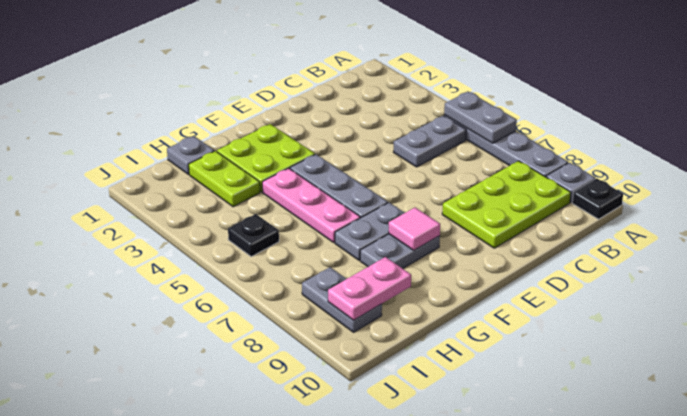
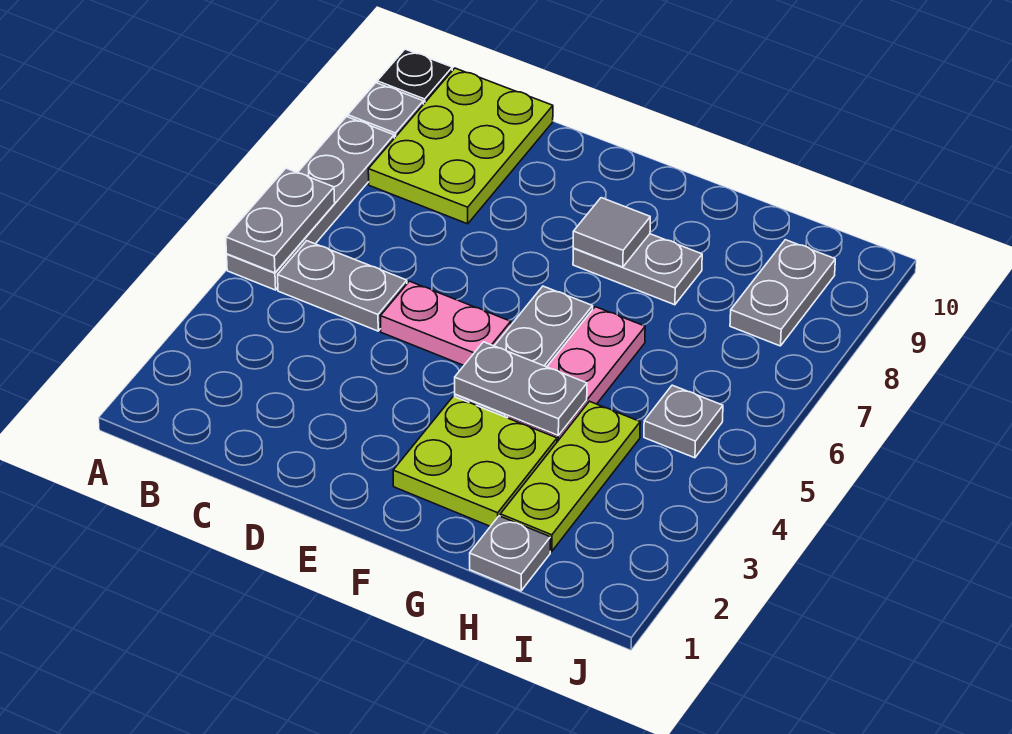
lime 2x3 plate [442,161,571,248] -> lime 2x3 plate turned to [368,68,553,224]
grey 1x2 plate [335,203,405,260] -> grey 1x2 plate moved to [455,342,587,435]
pink 1x1 tile [389,208,440,250] -> grey 1x1 tile [573,198,650,267]
lime 1x2 plate [189,151,260,207] -> lime 1x3 plate [500,401,640,551]
pink 1x2 plate [328,257,411,320] -> pink 1x2 plate moved to [381,281,511,365]
black 1x1 plate [228,214,279,256] -> grey 1x1 plate [644,385,723,458]

